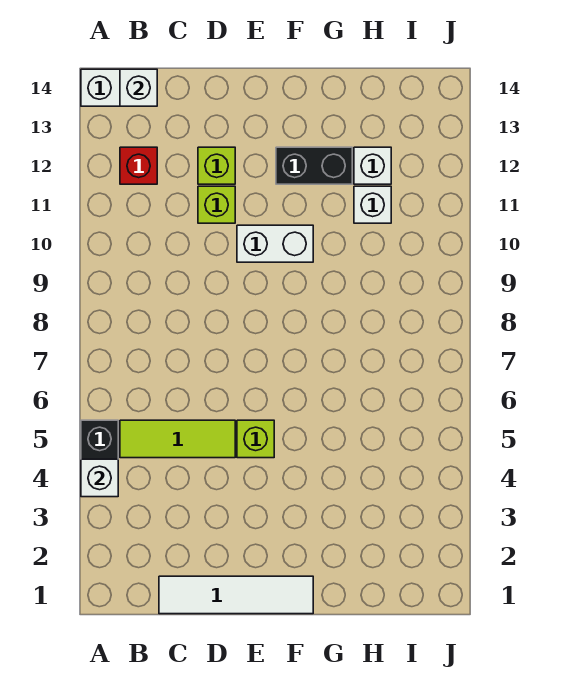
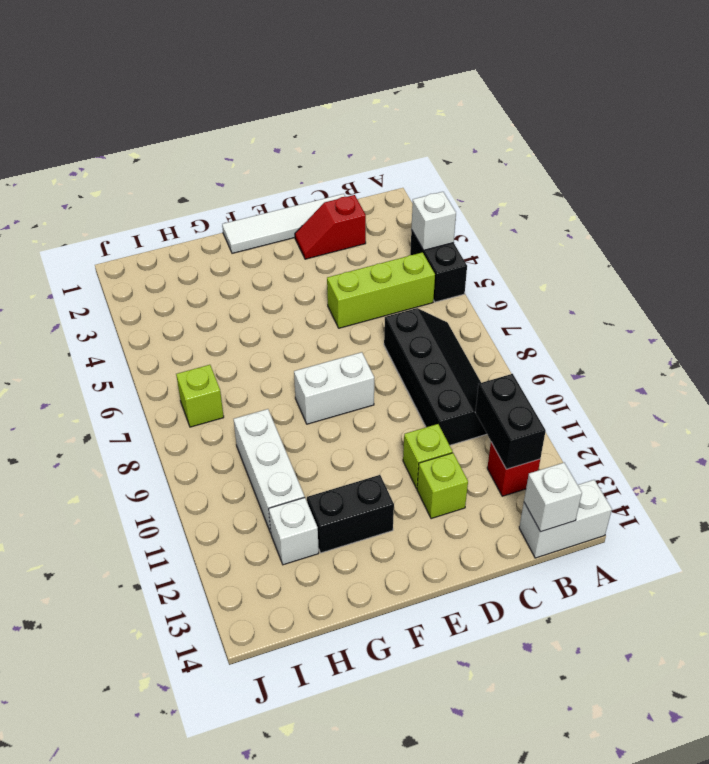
lime 1x3 tile [120,420,235,458] -> lime 1x3 brick [327,252,435,328]
none -> black 2x4 slope [384,308,487,445]
none -> black 1x2 brick [475,374,546,469]
none -> red 1x2 slope [295,195,366,259]
lime 1x1 brick [237,420,274,458] -> lime 1x1 brick moved to [176,365,224,427]
white 1x2 brick [237,225,313,262] -> white 1x2 brick moved to [294,352,374,424]
white 1x1 brick [354,186,391,223] -> white 1x3 brick [234,409,305,533]

